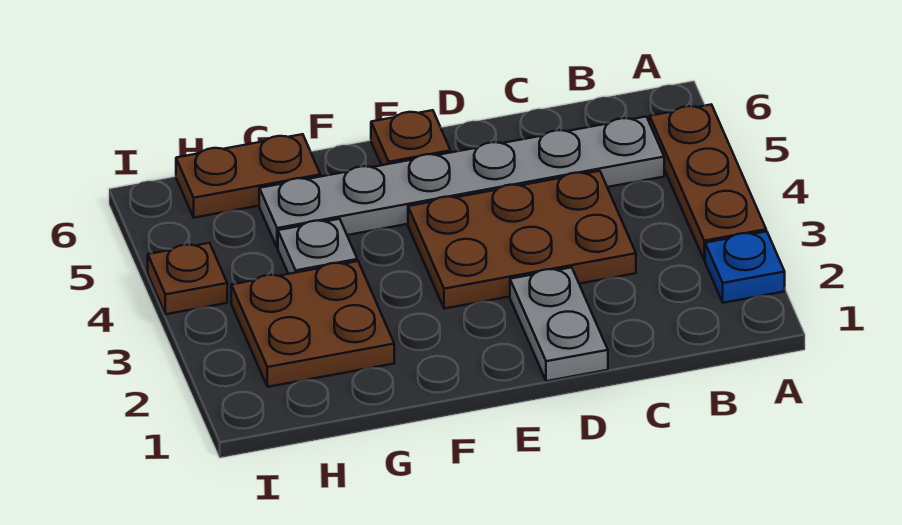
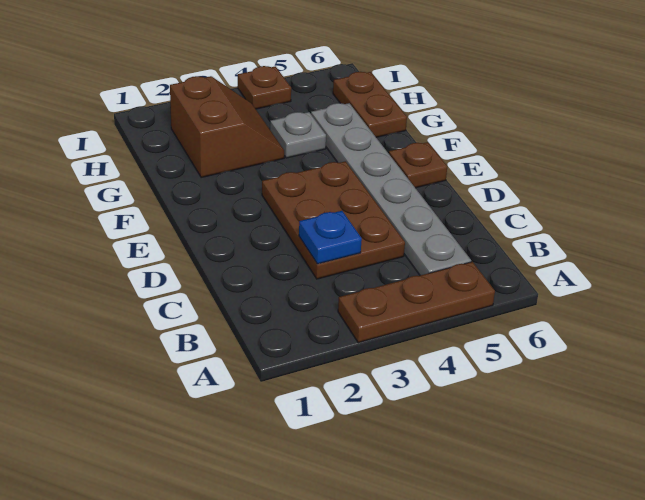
blue 1x1 plate [705,231,785,303] -> blue 1x1 plate moved to [299,211,362,264]
grey 1x2 plate [510,267,608,381] -> none
brown 2x2 plate [231,261,394,387] -> brown 2x2 slope [170,76,284,177]

